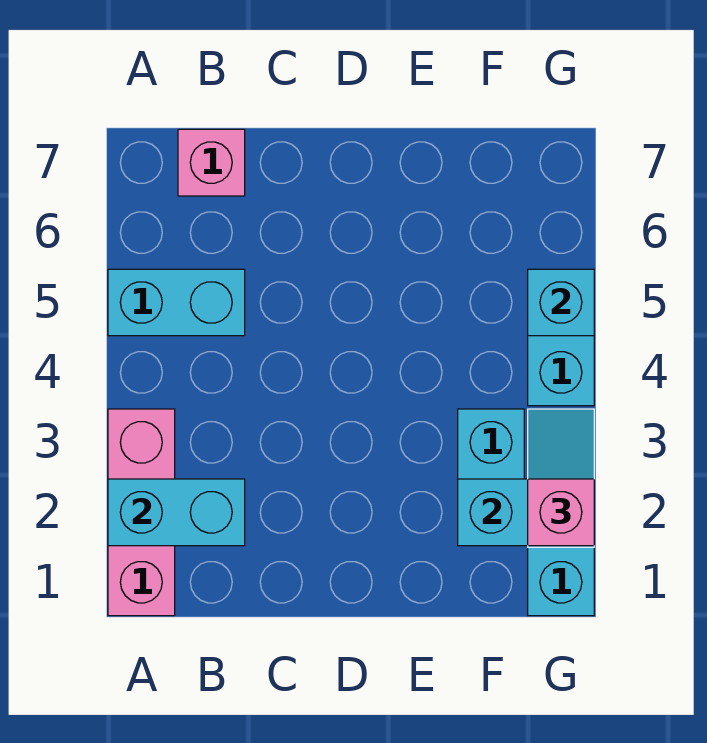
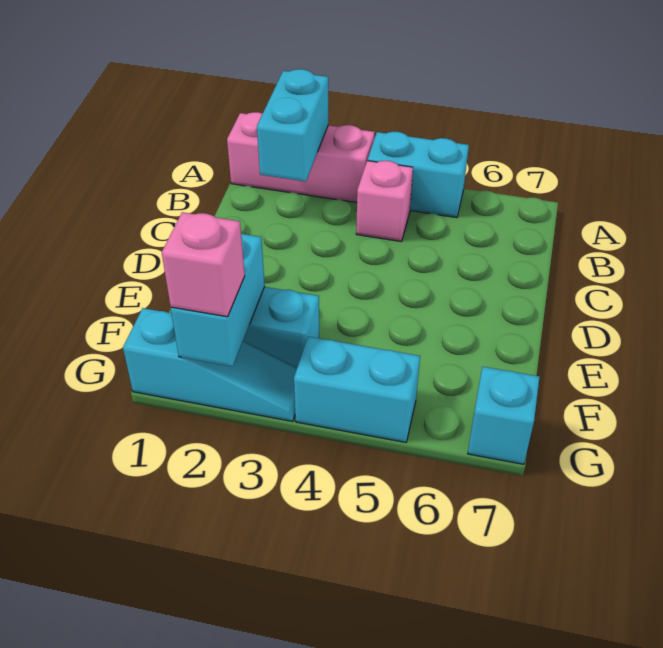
cyan 1x2 brick [108,269,245,336] -> cyan 1x2 brick turned to [368,132,469,218]
pink 1x1 brick [178,129,245,196] -> pink 1x1 brick moved to [356,161,413,242]
cyan 1x1 brick [528,269,594,336] -> cyan 1x1 brick moved to [468,367,539,464]

